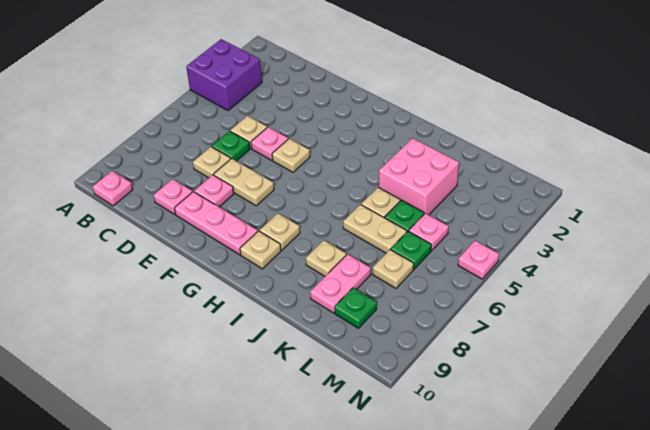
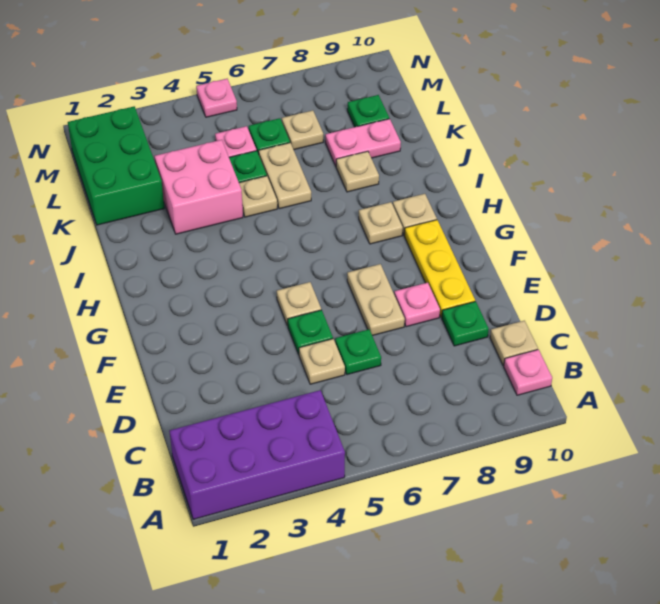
purple 2x2 brick [186,39,262,111] -> purple 2x4 brick [170,390,345,519]
tan 1x1 plate [193,147,231,178] -> tan 1x1 plate moved to [490,321,538,366]
pink 1x1 plate [154,179,192,214] -> green 1x1 plate [442,301,489,346]
pink 1x1 plate [251,127,288,160] -> green 1x1 plate [288,310,333,354]
pink 1x3 plate [174,192,258,255] -> yellow 1x3 plate [404,220,475,318]
none -> green 2x3 brick [68,106,164,225]

